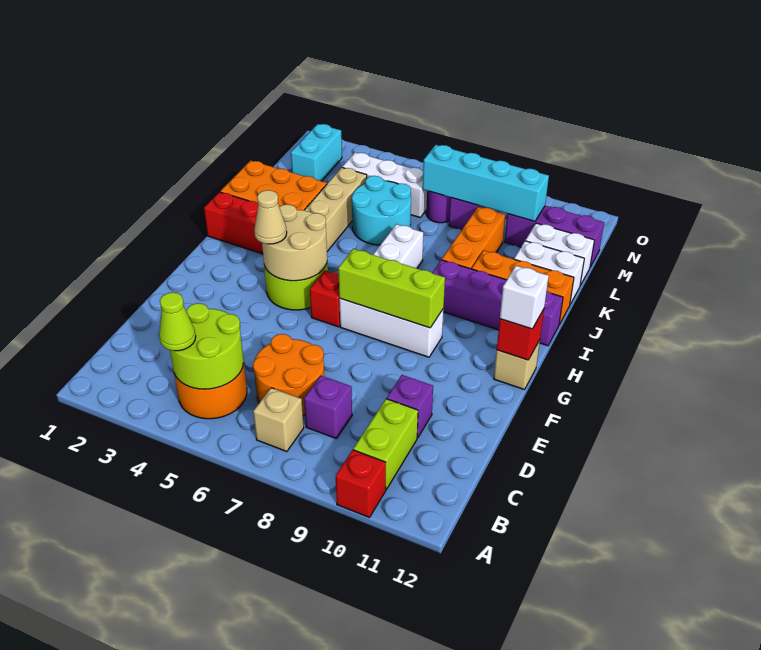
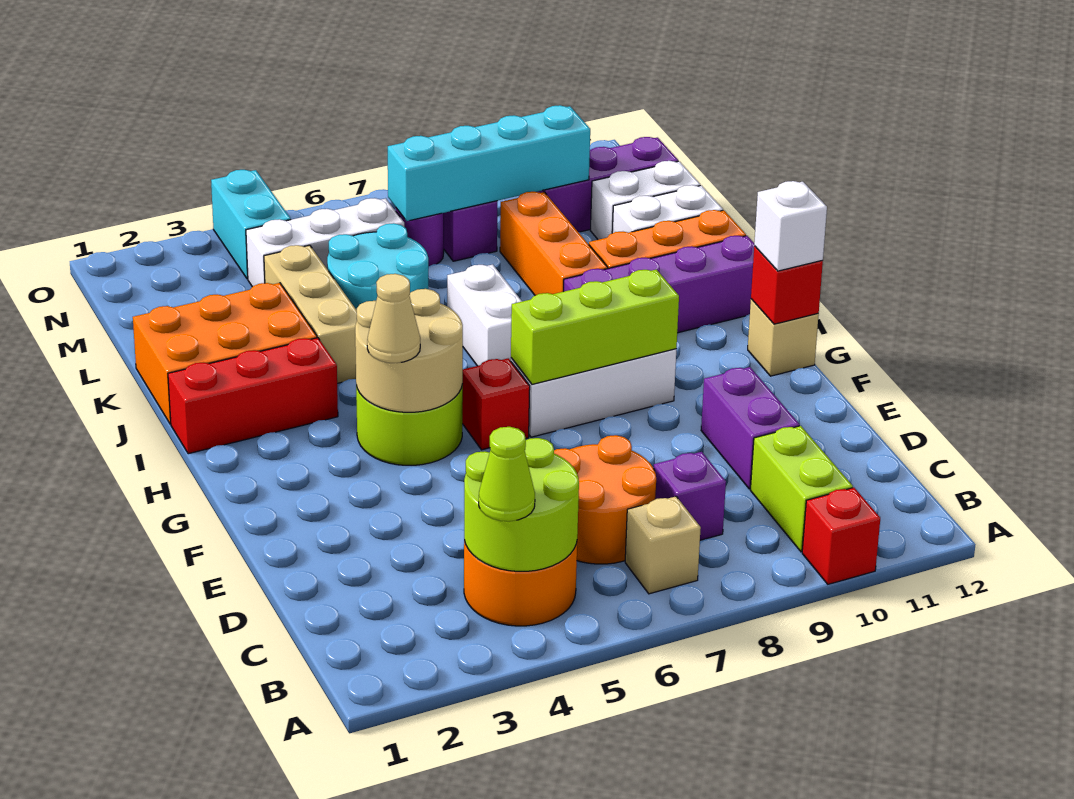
purple 1x1 brick [387,375,433,438] -> purple 1x2 brick [701,367,800,489]
cyan 1x2 brick [291,124,342,181] -> cyan 1x2 brick moved to [211,170,291,279]

